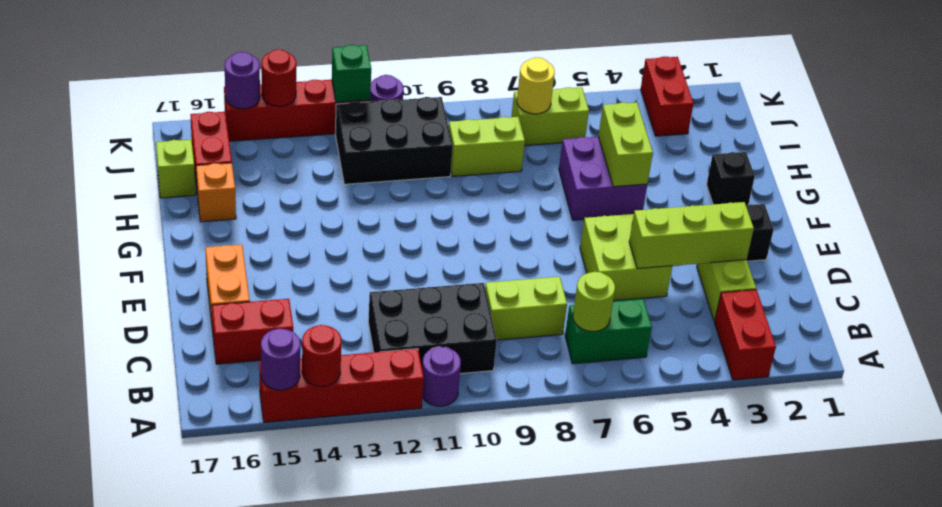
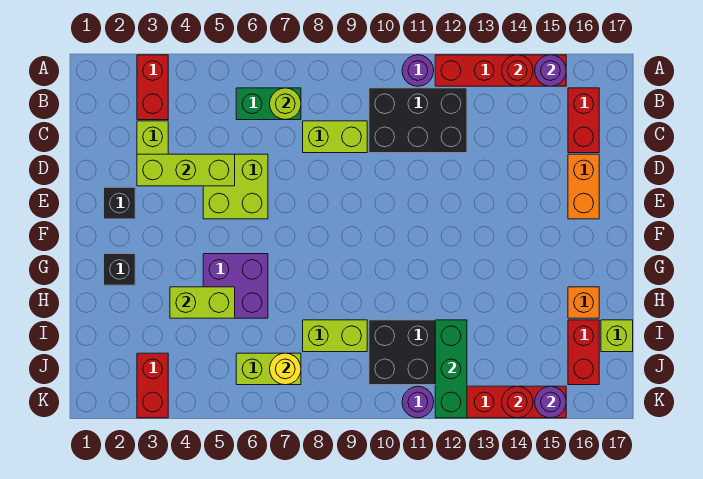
red 1x2 brick [212,299,293,364] -> red 1x2 brick turned to [568,88,599,153]
lime 1x2 brick [598,102,653,187] -> lime 1x2 brick turned to [170,287,235,318]
green 1x1 brick [332,45,371,103] -> green 1x3 brick [435,320,467,418]

